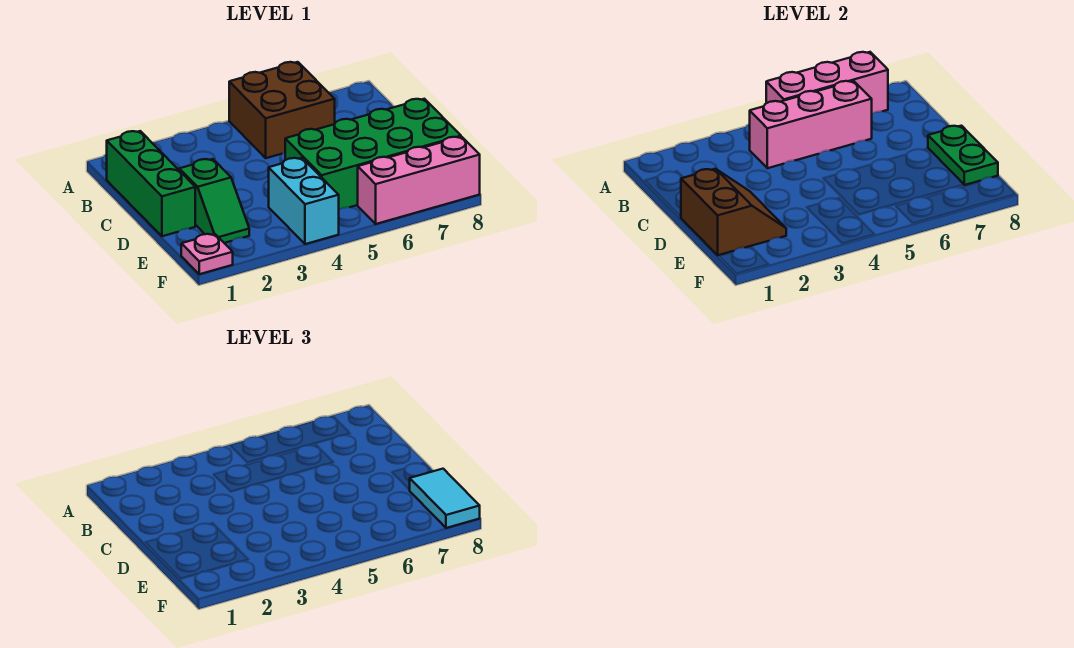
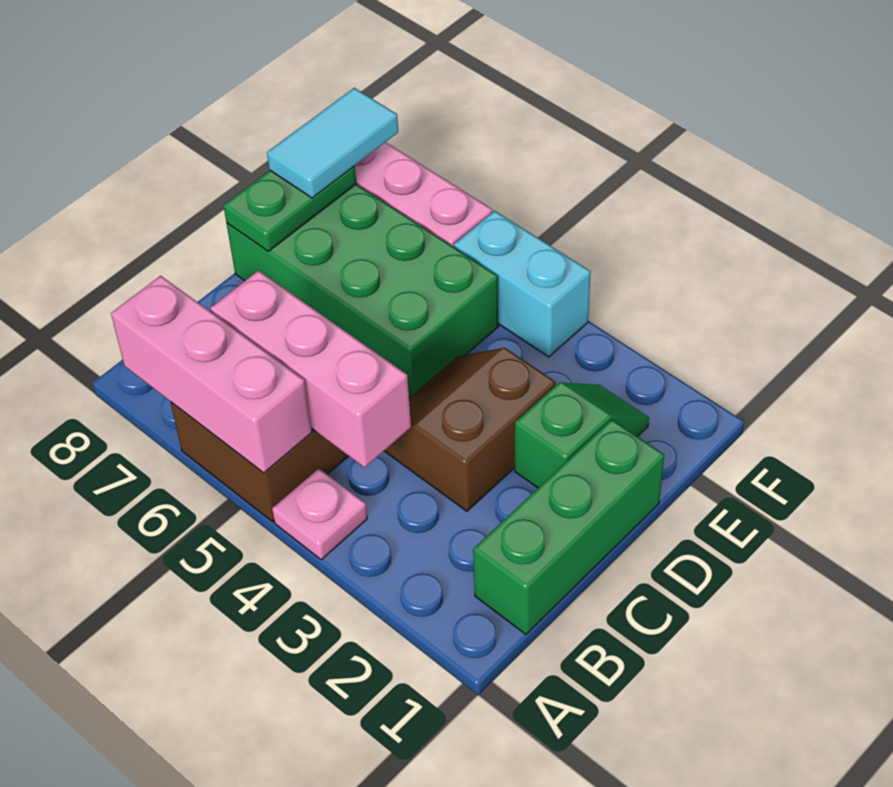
brown 2x2 slope [681,169,786,255] -> brown 2x2 slope moved to [384,348,556,511]
cyan 1x2 brick [269,158,339,244] -> cyan 1x2 brick turned to [454,211,591,357]
pink 1x1 plate [181,234,233,274] -> pink 1x1 plate moved to [272,468,367,560]

